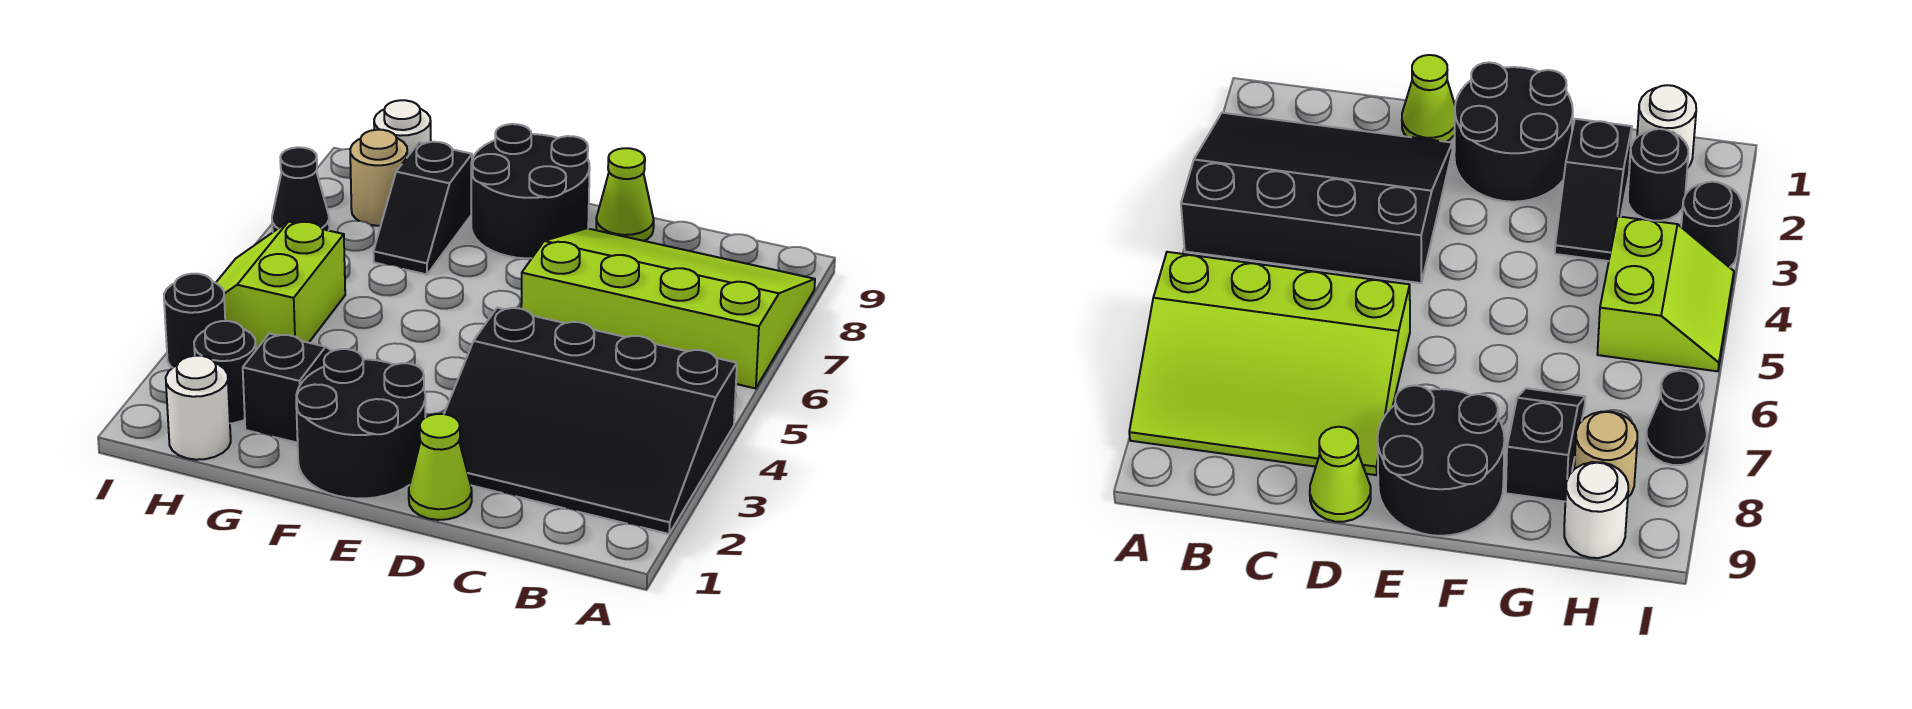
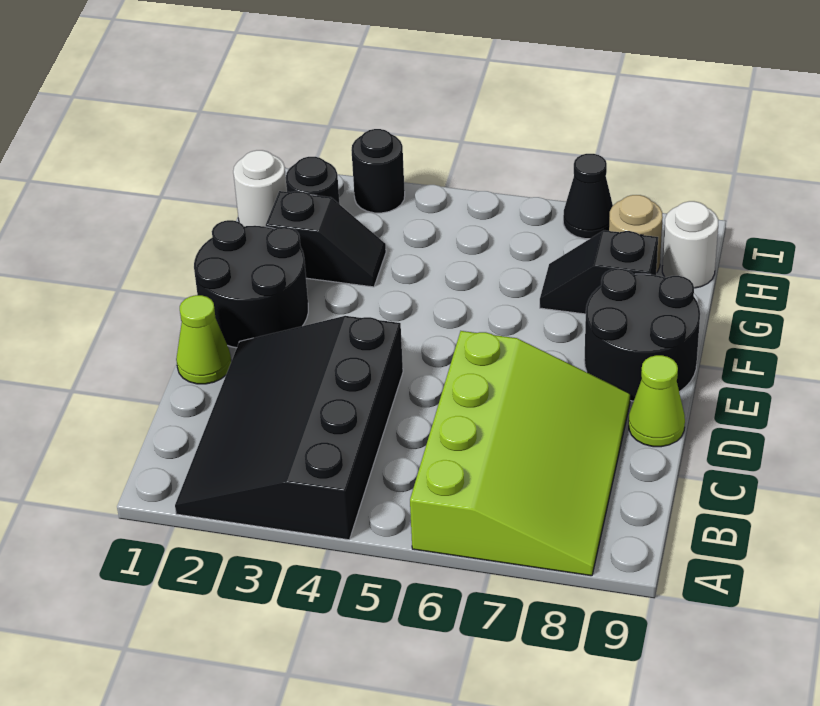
lime 2x2 slope [216,222,345,350] -> none

